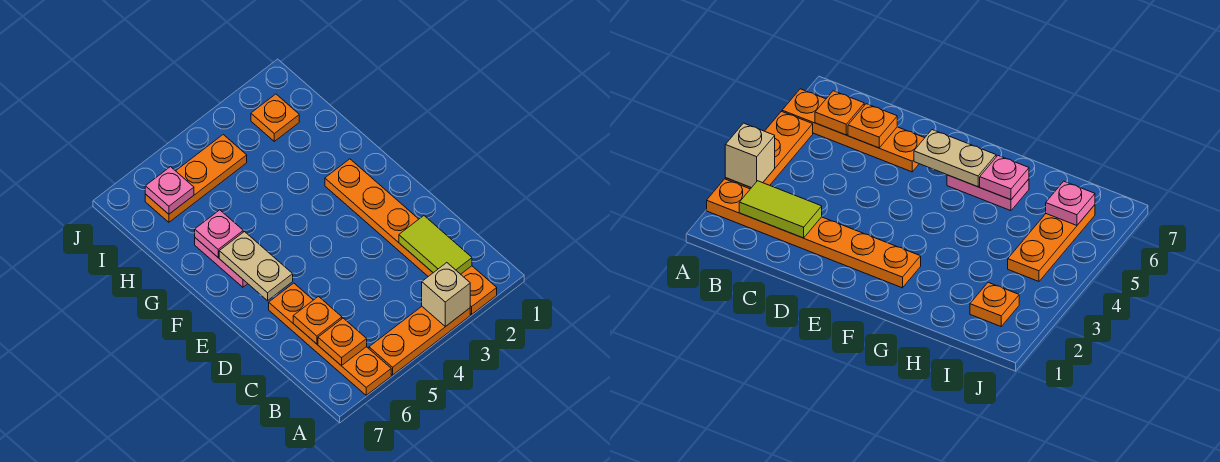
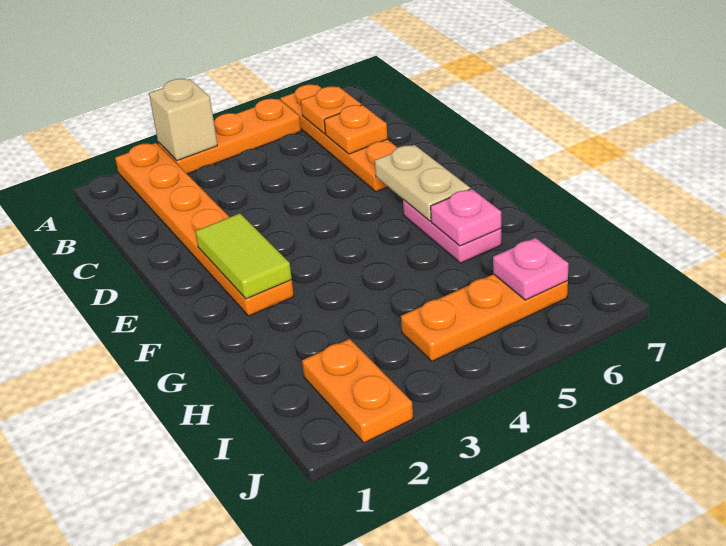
lime 1x2 tile [399,216,472,274] -> lime 1x2 tile moved to [195,213,292,299]
orange 1x1 plate [251,94,299,141] -> orange 1x2 plate [302,339,413,443]

